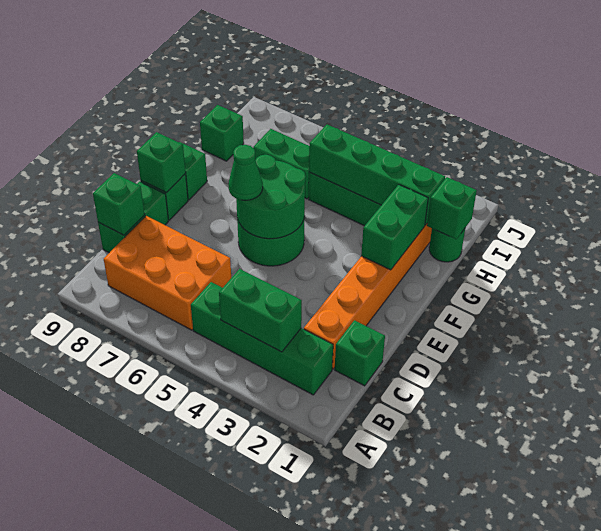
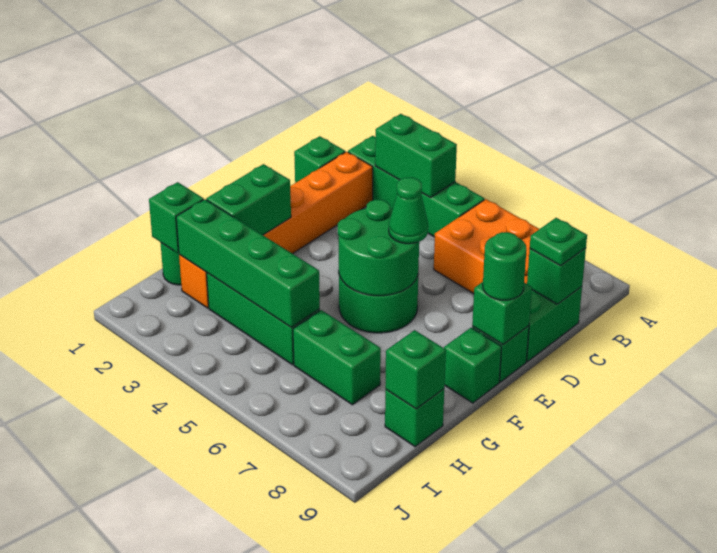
none -> green 1x1 plate [530,218,587,266]
none -> green 1x1 round brick [483,232,526,300]
none -> green 1x1 brick [385,330,446,409]

